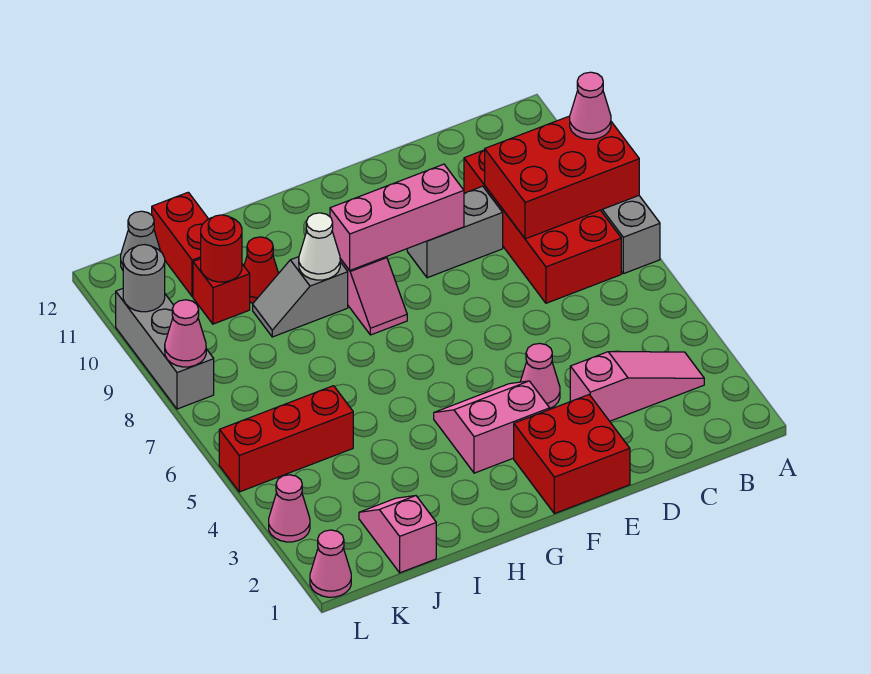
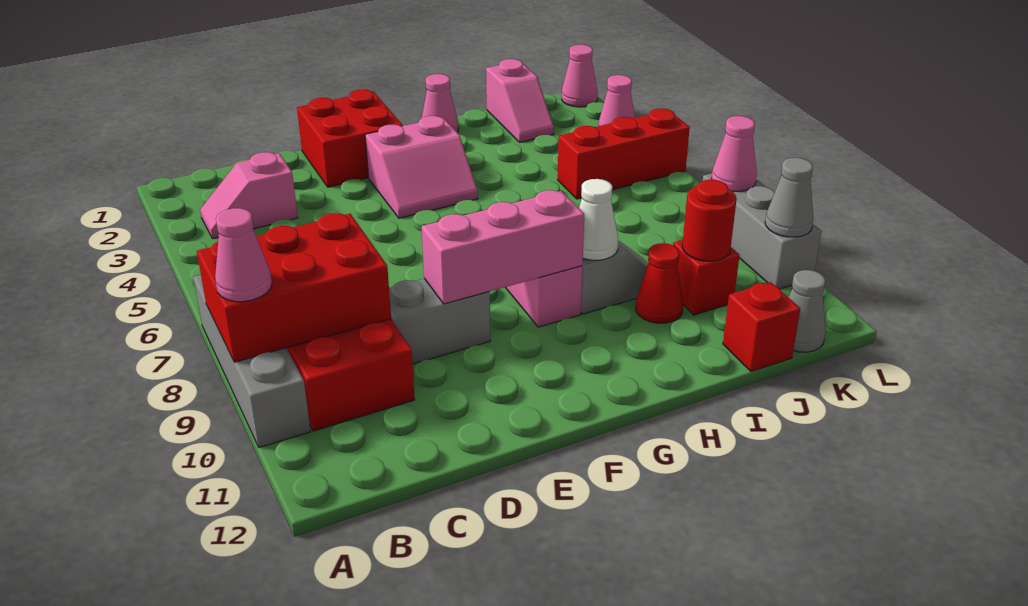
pink 1x3 slope [570,352,704,421] -> pink 1x2 slope [200,152,298,239]
pink 1x1 cone [520,343,560,408] -> pink 1x1 cone moved to [422,74,459,132]
red 1x2 brick [152,192,208,297] -> red 1x1 brick [723,282,800,372]
grey 1x1 round brick [123,245,165,312] -> grey 1x1 cone [765,158,814,237]

